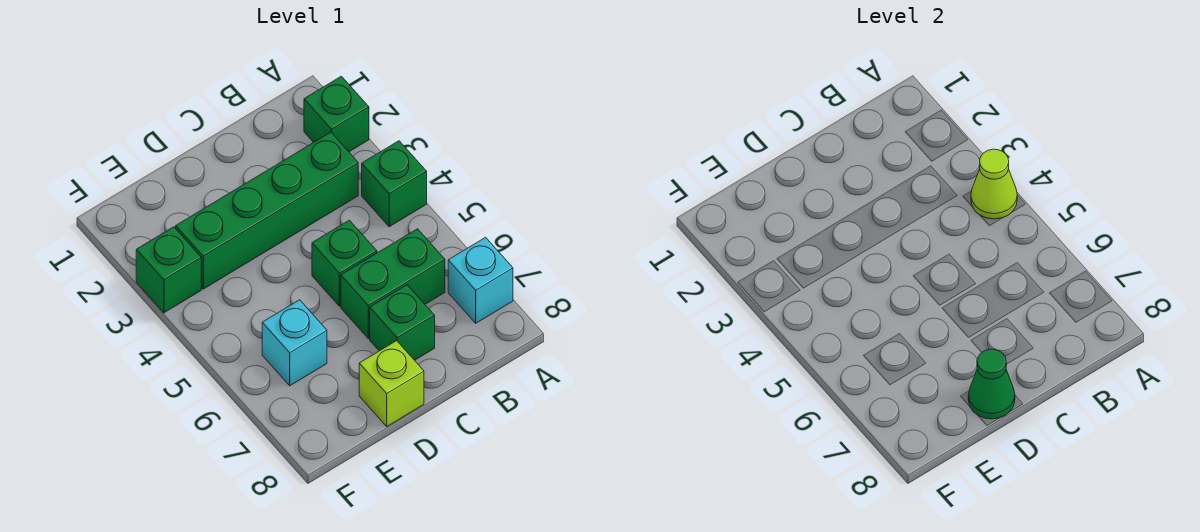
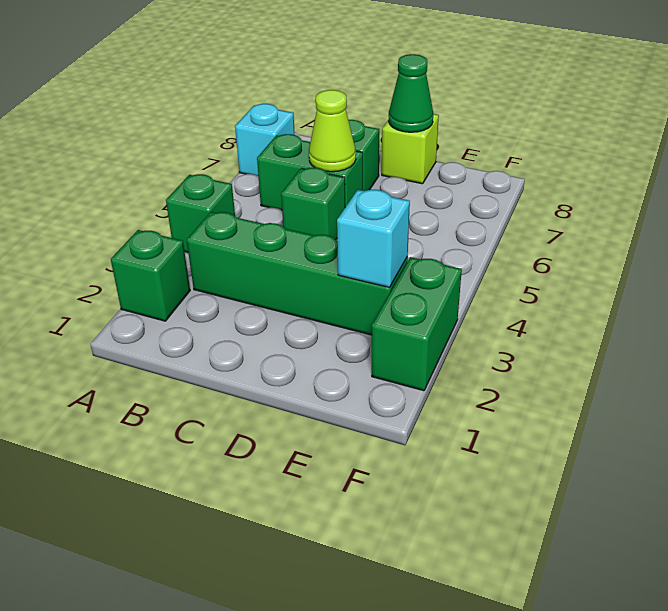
lime 1x1 cone [971,149,1017,219] -> lime 1x1 cone moved to [309,90,356,172]
cyan 1x1 brick [262,300,327,386] -> cyan 1x1 brick moved to [337,190,410,288]
green 1x1 brick [136,227,201,313] -> green 1x2 brick [372,257,462,391]

